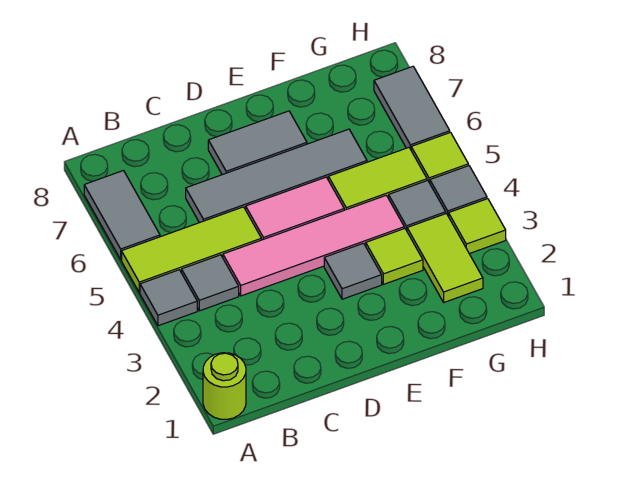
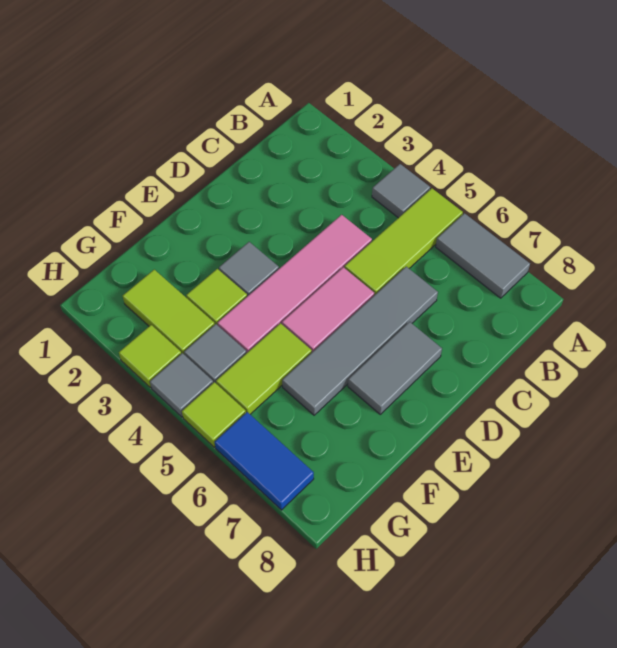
lime 1x1 round brick [203,353,246,419] -> none
grey 1x1 tile [182,255,239,311] -> none
grey 1x2 tile [374,66,450,149] -> blue 1x2 tile [215,412,314,510]

